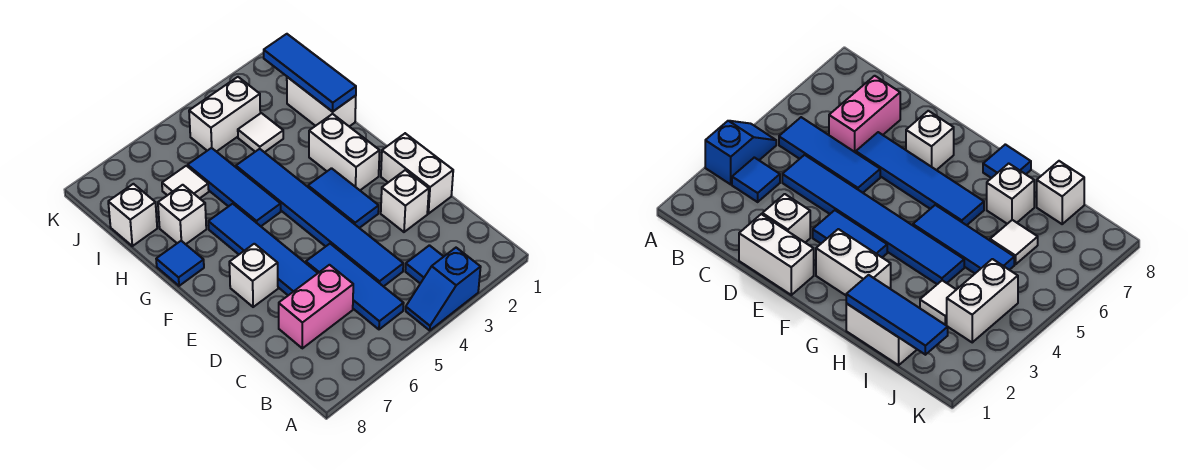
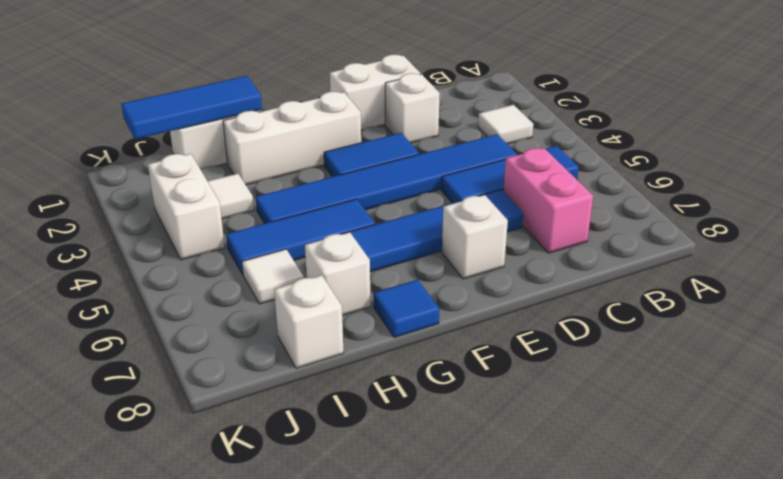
blue 1x2 slope [406,248,481,330] -> none
blue 1x1 tile [405,245,444,283] -> white 1x1 tile [478,105,533,144]
white 1x2 brick [309,114,380,190] -> white 1x3 brick [223,92,361,185]

